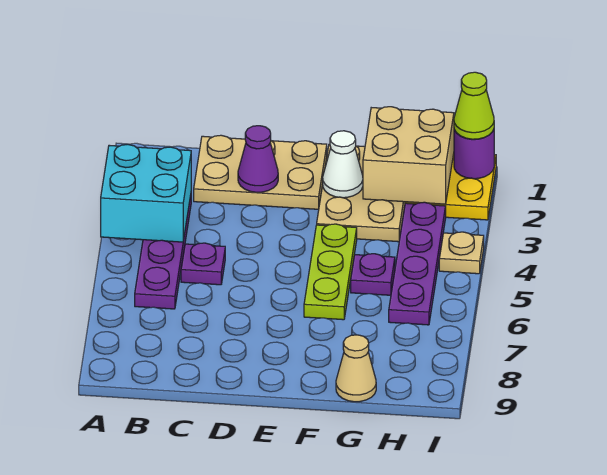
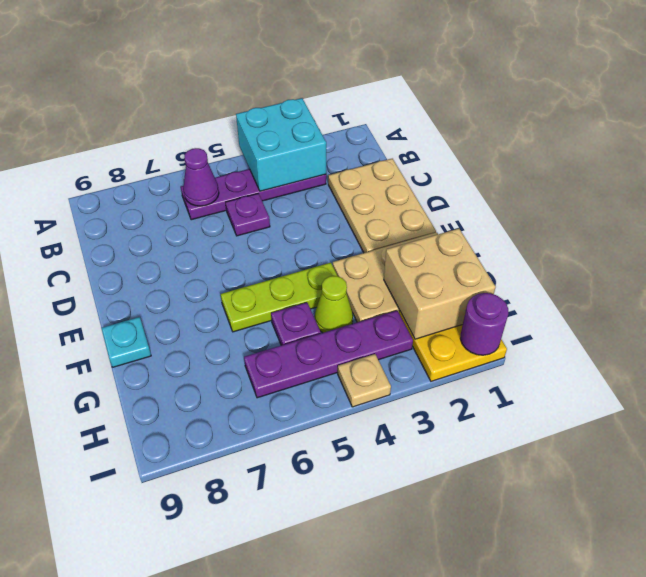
purple 1x1 cone [238,126,278,192] -> purple 1x1 cone moved to [183,148,219,206]
white 1x1 cone [323,131,363,198] -> none
none -> cyan 1x1 plate [101,317,151,367]
tan 1x1 cone [336,335,376,402] -> none
lime 1x1 cone [454,72,494,139] -> lime 1x1 cone moved to [315,276,353,333]

